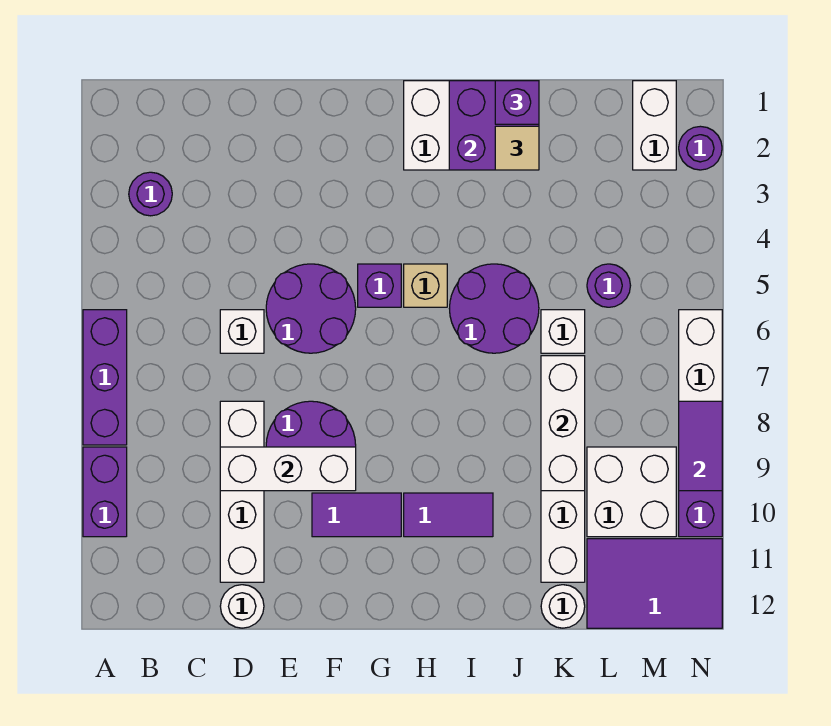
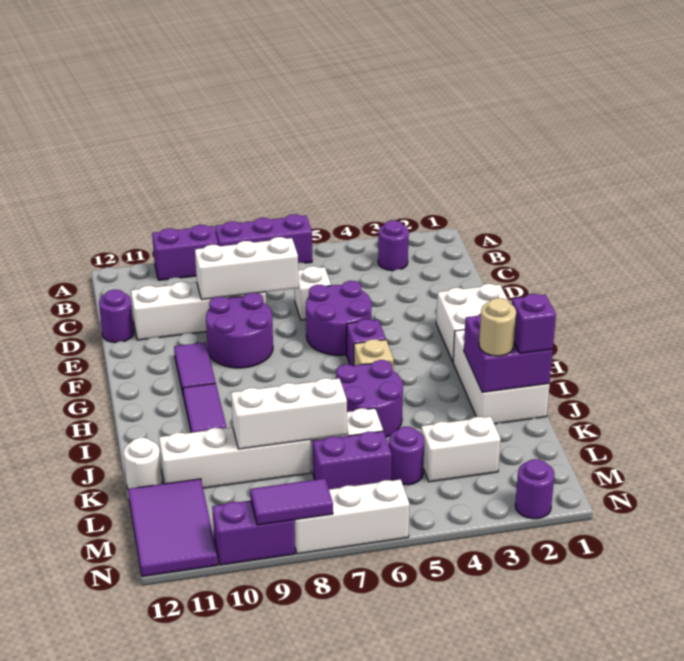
white 1x3 brick [220,447,356,491] -> white 1x3 brick turned to [195,237,299,300]
white 1x1 round brick [220,585,264,628] -> purple 1x1 round brick [99,290,134,343]
tan 1x1 tile [495,126,539,170] -> tan 1x1 round brick [479,298,516,356]
none -> purple 1x2 brick [313,431,392,489]
white 2x2 brick [587,447,676,537] -> white 2x2 brick moved to [436,284,509,361]
white 1x2 brick [633,81,676,170] -> white 1x2 brick moved to [421,417,501,482]

